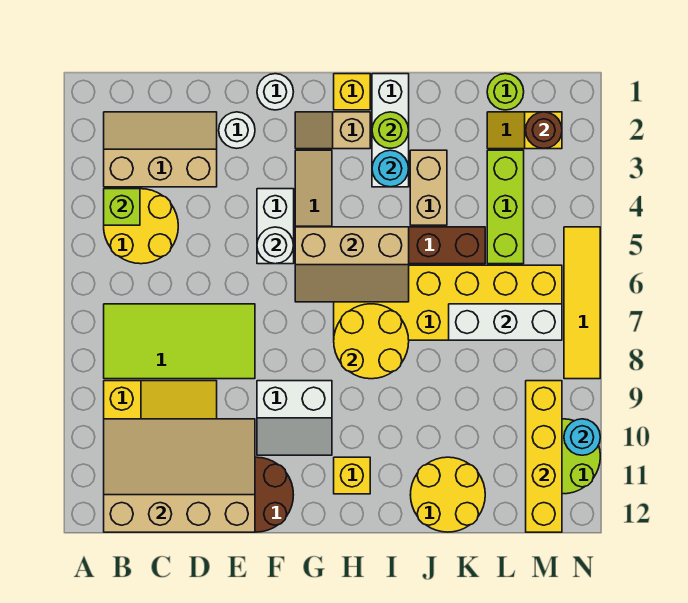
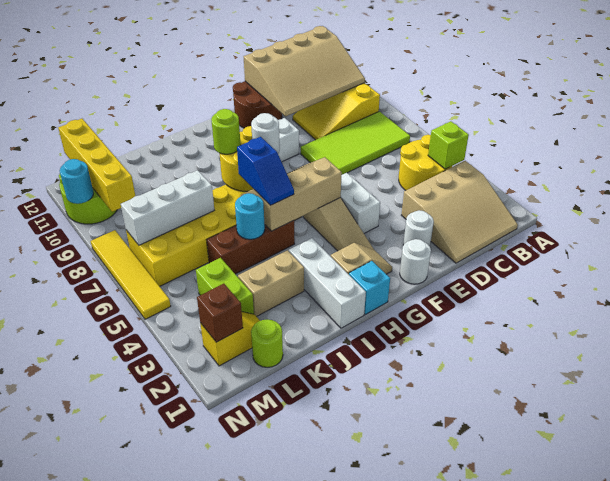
tan 2x3 slope [104,112,217,187] -> tan 3x3 slope [401,161,518,263]
white 1x1 round brick [257,227,293,264] -> white 1x1 round brick moved to [251,113,280,153]
yellow 1x1 brick [334,74,370,110] -> cyan 1x1 brick [349,261,390,314]
yellow 1x1 brick [334,457,370,494] -> none
lime 1x1 round brick [372,112,409,148] -> lime 1x1 round brick moved to [211,109,241,154]
cyan 1x1 round brick [372,150,409,187] -> cyan 1x1 round brick moved to [235,193,265,239]
none -> blue 1x2 slope [237,137,294,205]
tan 1x2 brick [410,150,447,225] -> tan 1x2 brick turned to [238,250,304,316]
yellow 2x2 round brick [410,457,485,532] -> none
lime 1x3 brick [487,150,524,264] -> lime 1x2 brick [196,258,254,314]
brown 1x1 round brick [526,112,562,149] -> brown 1x1 brick [197,284,243,342]

